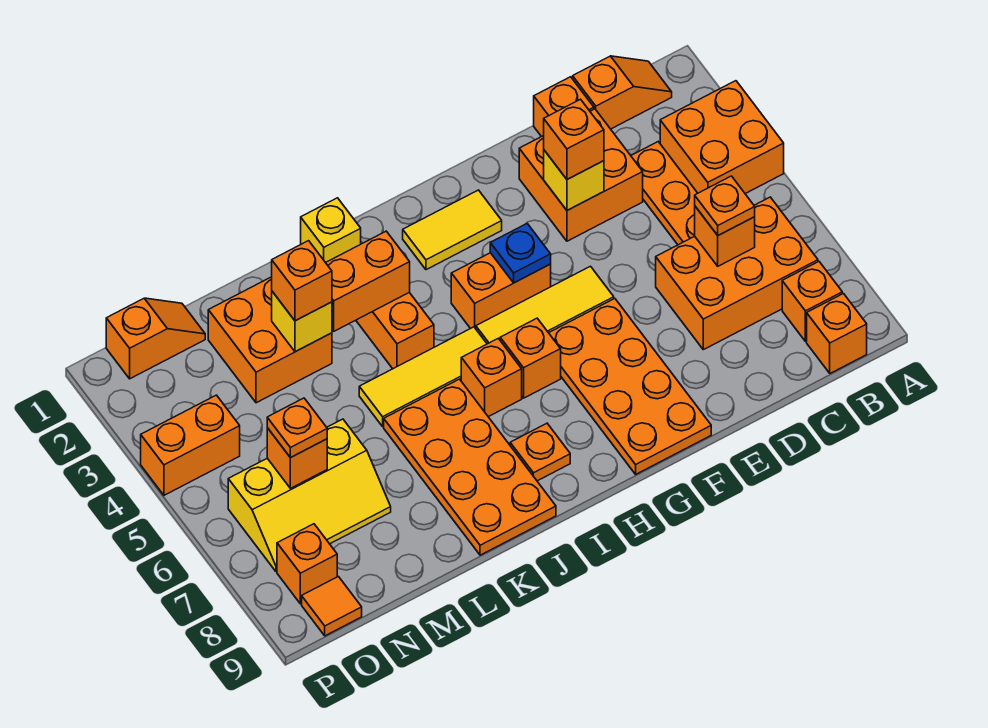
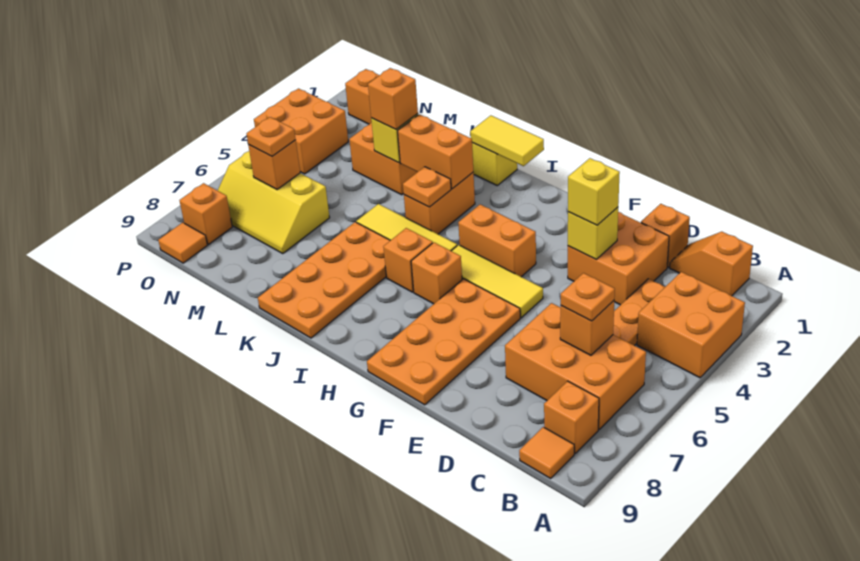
orange 1x2 slope [573,56,672,129] -> orange 1x2 slope turned to [670,232,753,296]
orange 1x1 brick [807,294,867,373] -> orange 1x1 tile [519,427,574,478]
orange 1x1 brick [544,99,604,179] -> yellow 1x1 brick [568,158,620,225]
yellow 1x2 tile [403,190,502,270] -> yellow 1x2 tile moved to [470,115,544,166]
blue 1x1 plate [490,224,551,283] -> none
orange 1x1 plate [510,423,570,481] -> orange 1x1 plate moved to [403,167,451,207]
orange 1x2 brick [141,395,240,495] -> orange 2x2 brick [254,89,348,174]

